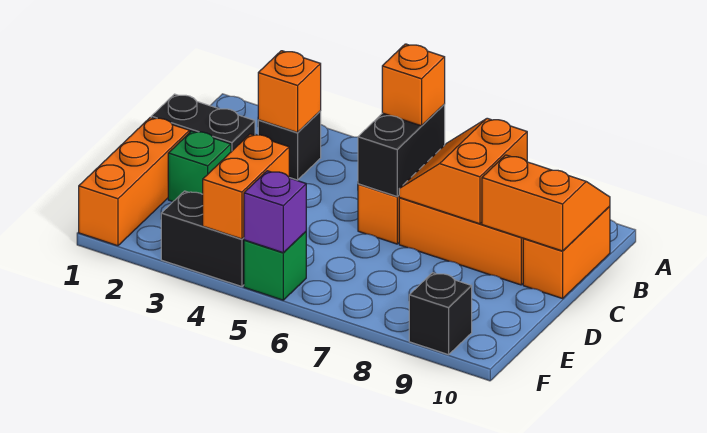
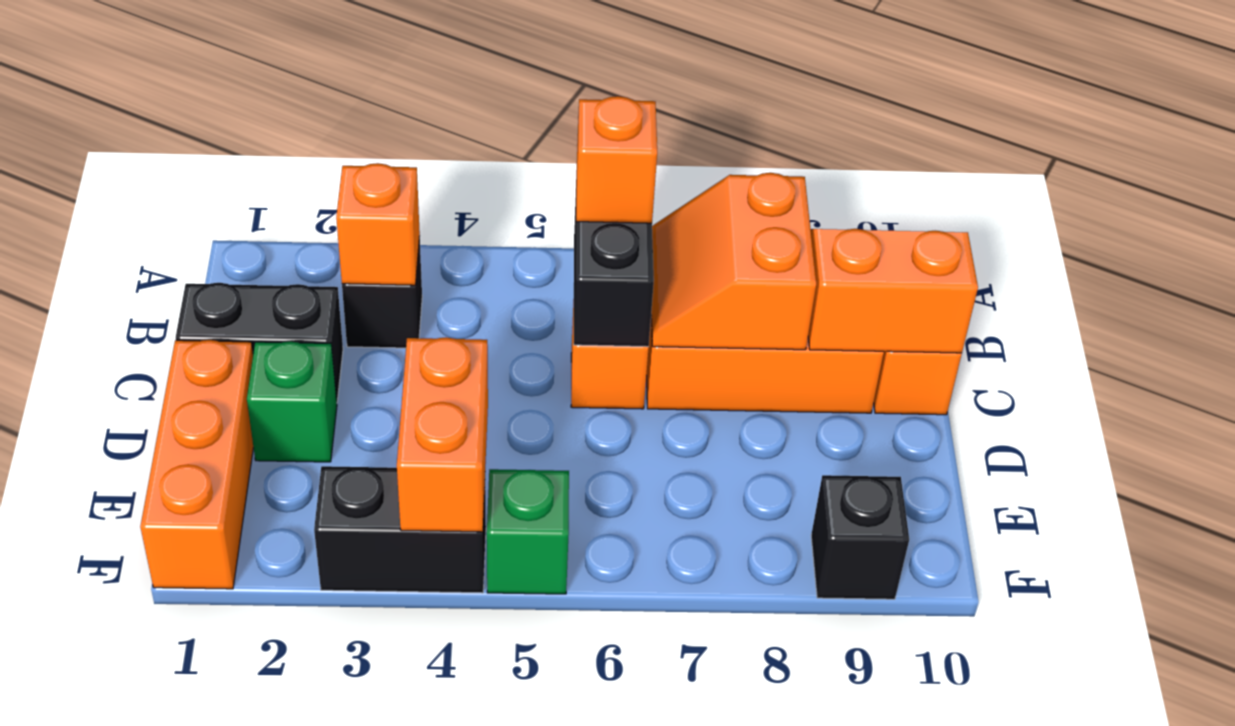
purple 1x1 brick [244,171,306,253] -> none

